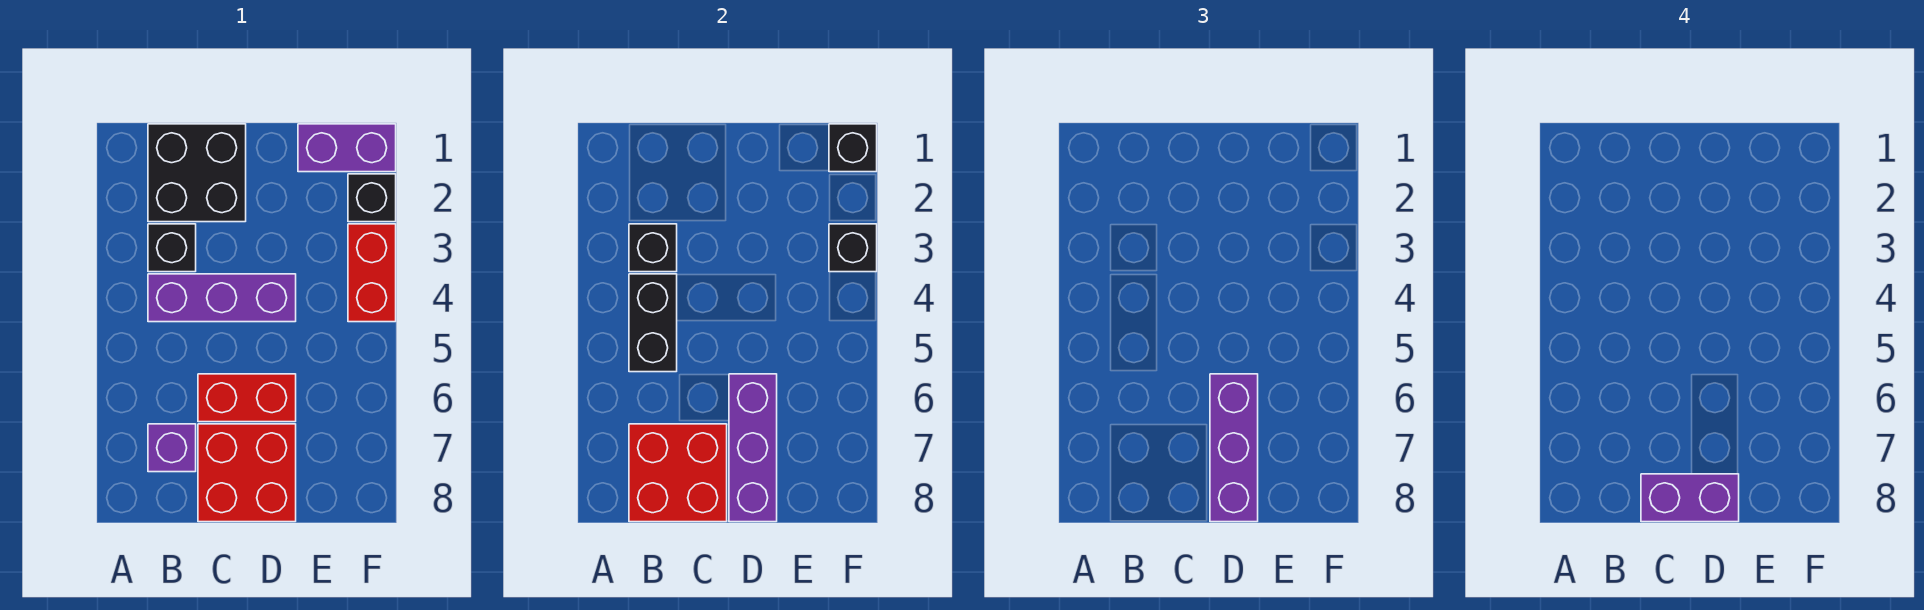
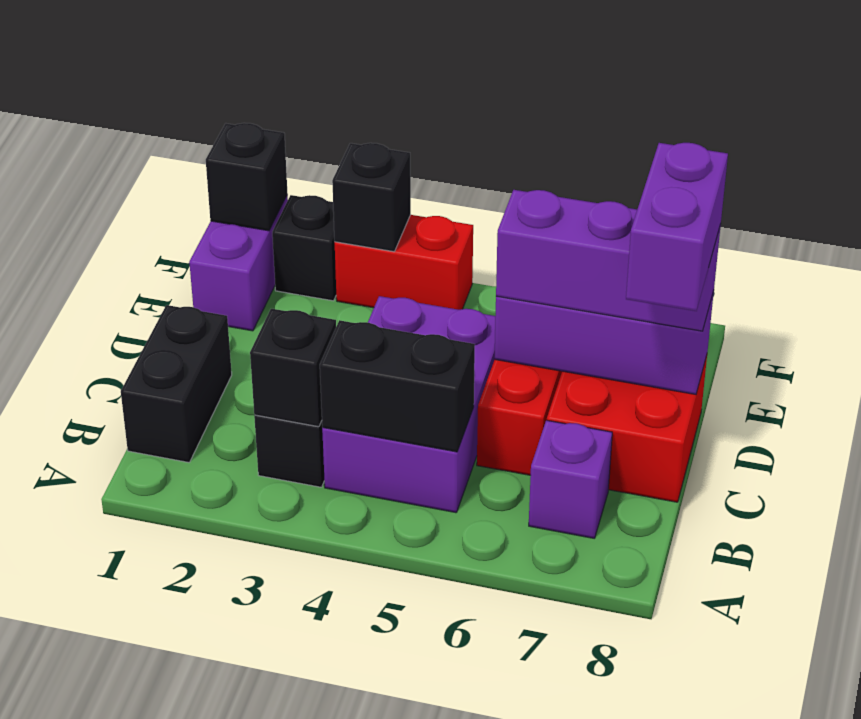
black 2x2 brick [148,124,246,222] -> black 1x2 brick [121,305,232,462]
purple 1x3 brick [148,274,296,322] -> purple 2x3 brick [322,296,495,513]
red 2x2 brick [629,424,727,522] -> none

